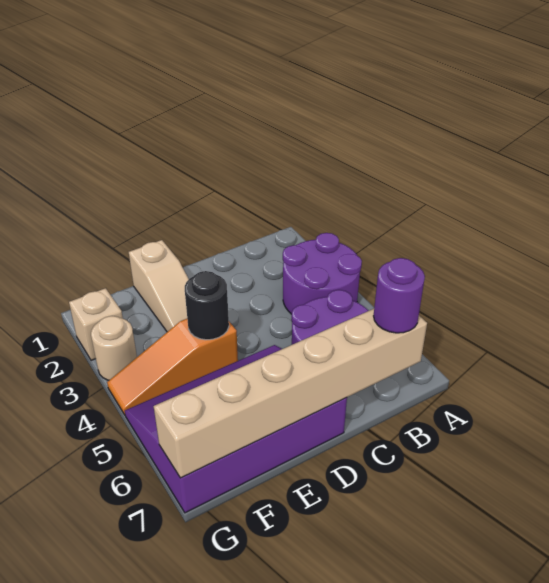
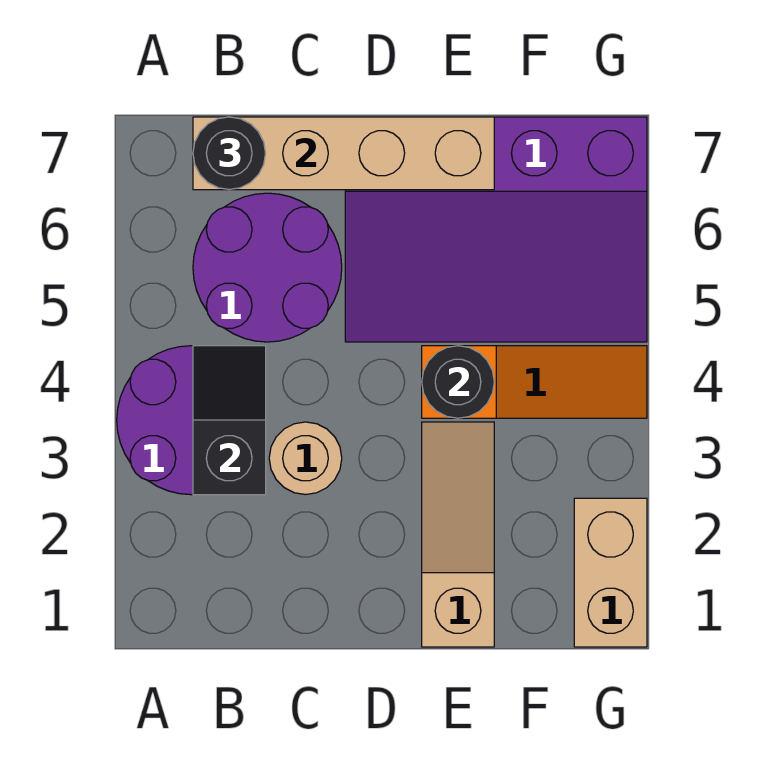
none -> black 1x2 slope [193,346,266,495]
tan 1x6 brick [154,309,427,478] -> tan 1x4 brick [193,117,494,190]
purple 1x1 round brick [374,258,425,333] -> black 1x1 round brick [193,117,266,190]
tan 1x1 brick [69,288,123,360] -> tan 1x2 brick [574,498,647,647]
tan 1x1 round brick [91,316,137,380] -> tan 1x1 round brick moved to [269,422,342,495]

